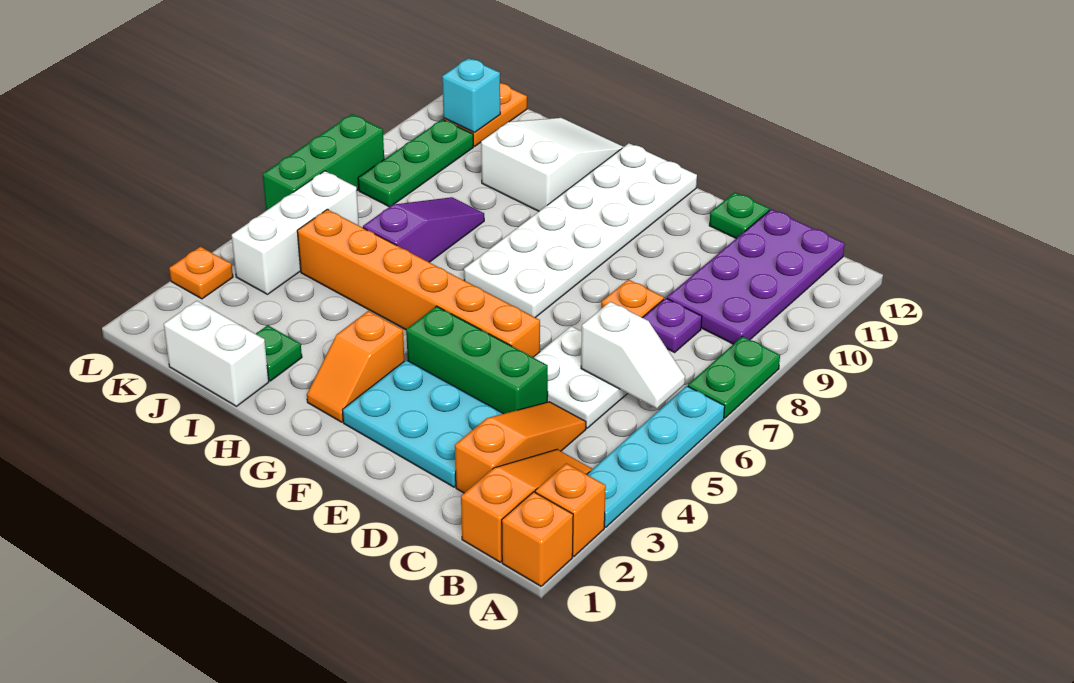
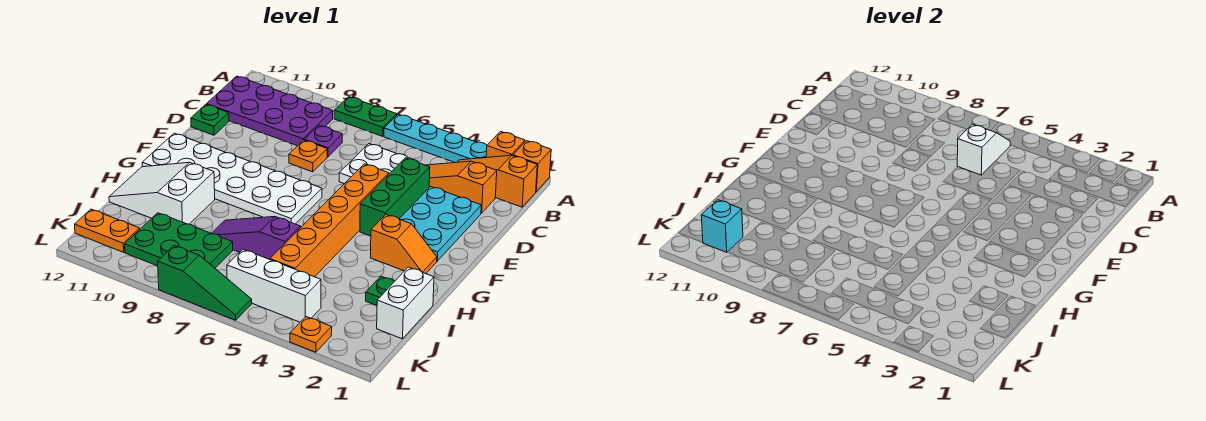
green 1x3 plate [358,119,473,207] -> green 2x3 plate [125,213,233,268]
green 1x3 brick [263,114,384,211] -> green 1x3 slope [158,246,252,320]

